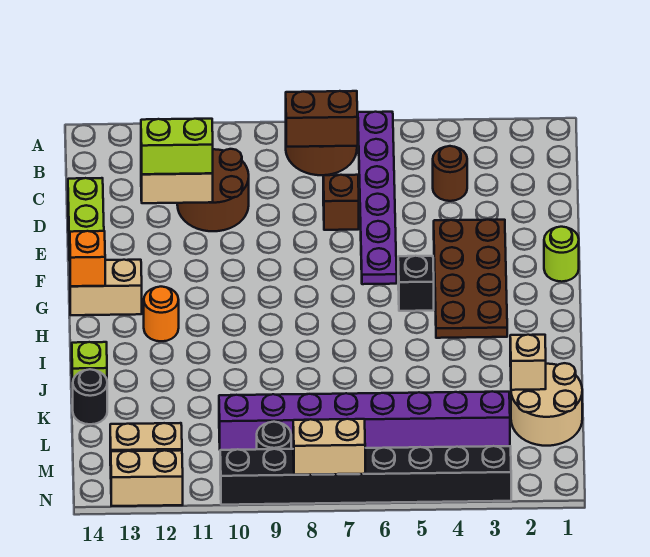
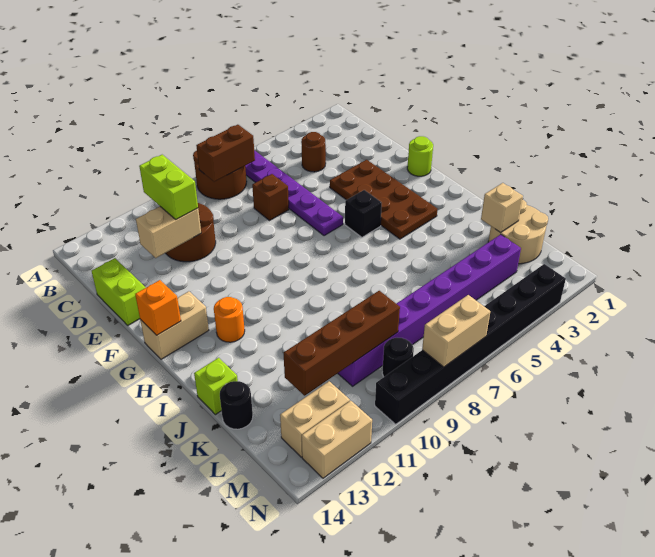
lime 1x2 brick [141,119,213,174] -> lime 1x2 brick turned to [139,155,198,219]
none -> brown 1x4 brick [284,291,400,396]

